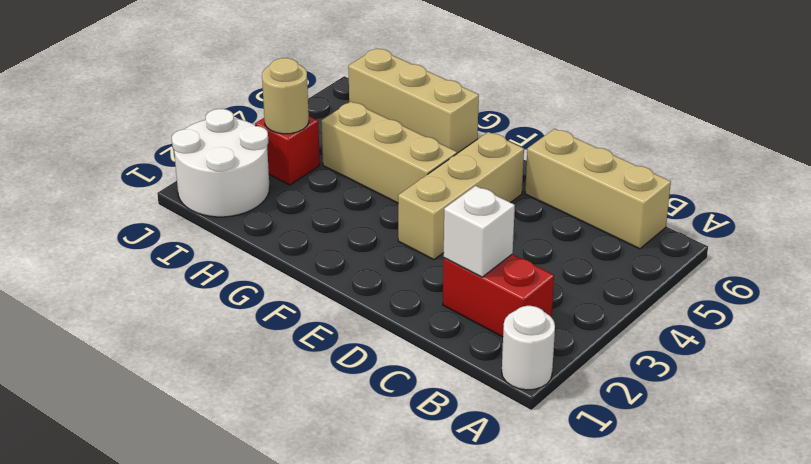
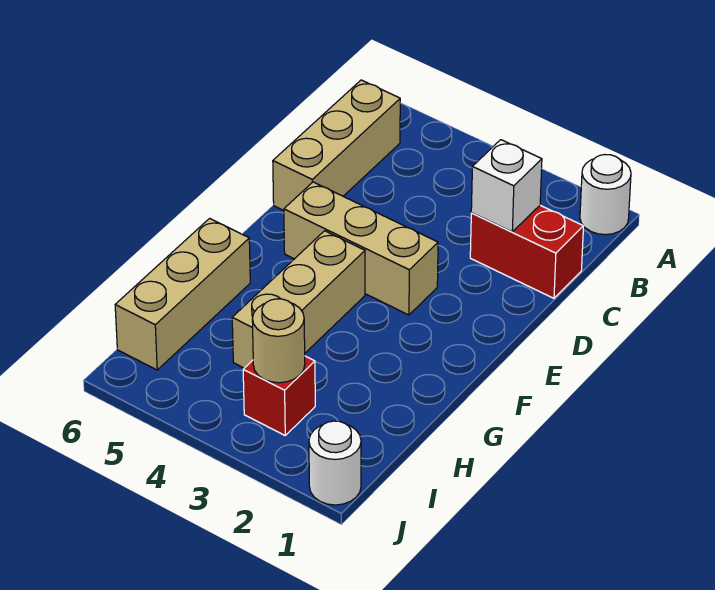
red 1x2 brick [443,254,554,337] -> red 1x2 brick turned to [470,205,584,298]
white 2x2 round brick [172,109,270,217] -> white 1x1 round brick [309,421,361,505]

